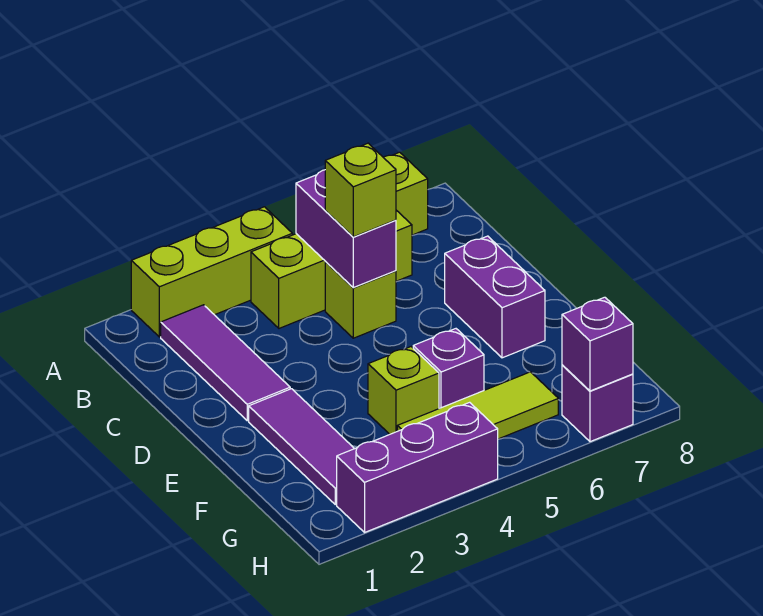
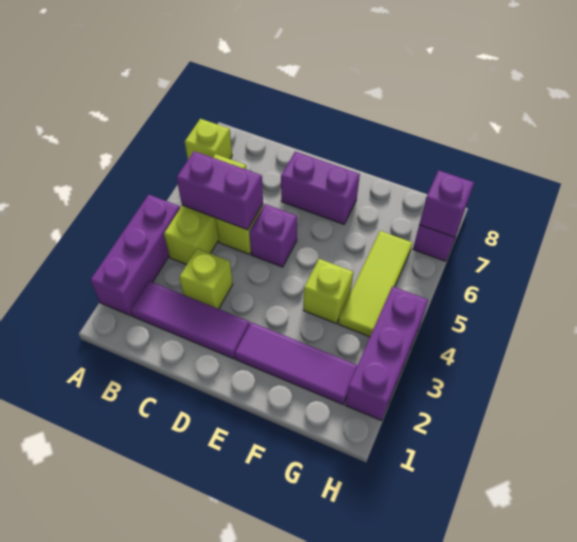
lime 1x3 brick [131,207,292,337] -> purple 1x3 brick [91,195,180,316]
lime 1x1 brick [325,143,396,237] -> lime 1x1 brick moved to [179,248,233,309]
purple 1x1 brick [413,329,484,408] -> purple 1x1 brick moved to [249,204,297,267]

